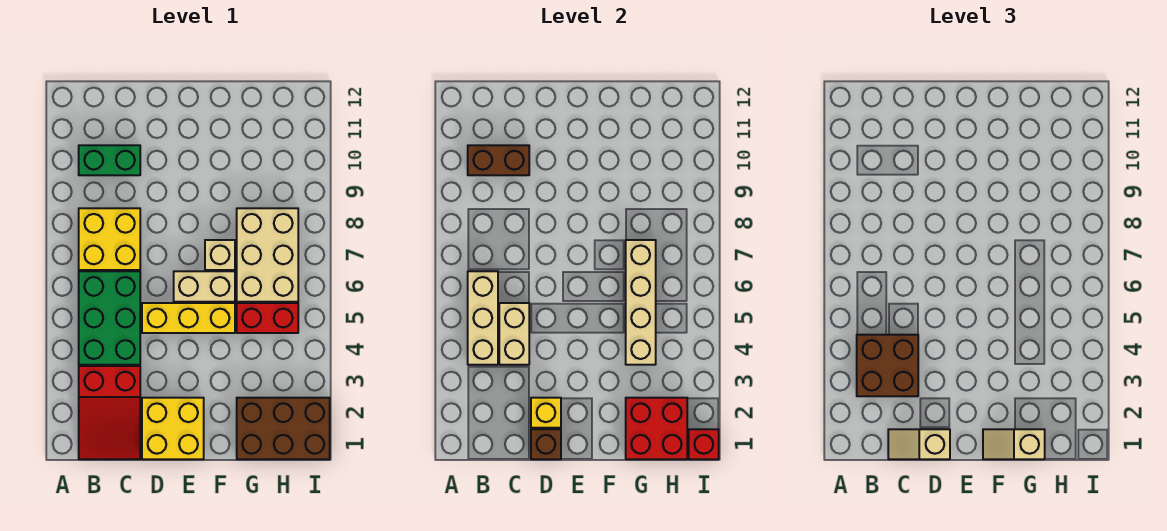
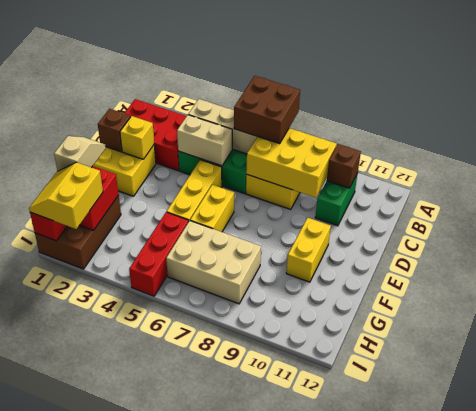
red 2x3 slope [79,366,140,459] -> red 2x3 brick [124,99,186,171]
brown 2x2 brick [857,335,918,396] -> brown 2x2 brick moved to [234,76,300,143]
none -> yellow 2x3 brick [246,128,337,198]
brown 1x2 brick [468,145,529,175] -> brown 1x1 brick [327,144,361,188]
tan 1x2 slope [888,429,950,459] -> none
tan 1x2 brick [174,271,235,302] -> yellow 1x2 brick [190,185,234,232]
none -> yellow 1x2 brick [286,218,331,282]
tan 1x1 brick [205,240,235,270] -> none
tan 1x4 brick [626,240,656,365] -> none
red 1x2 brick [237,303,298,333] -> red 1x3 brick [129,212,189,296]
none -> yellow 2x2 slope [29,162,103,229]

